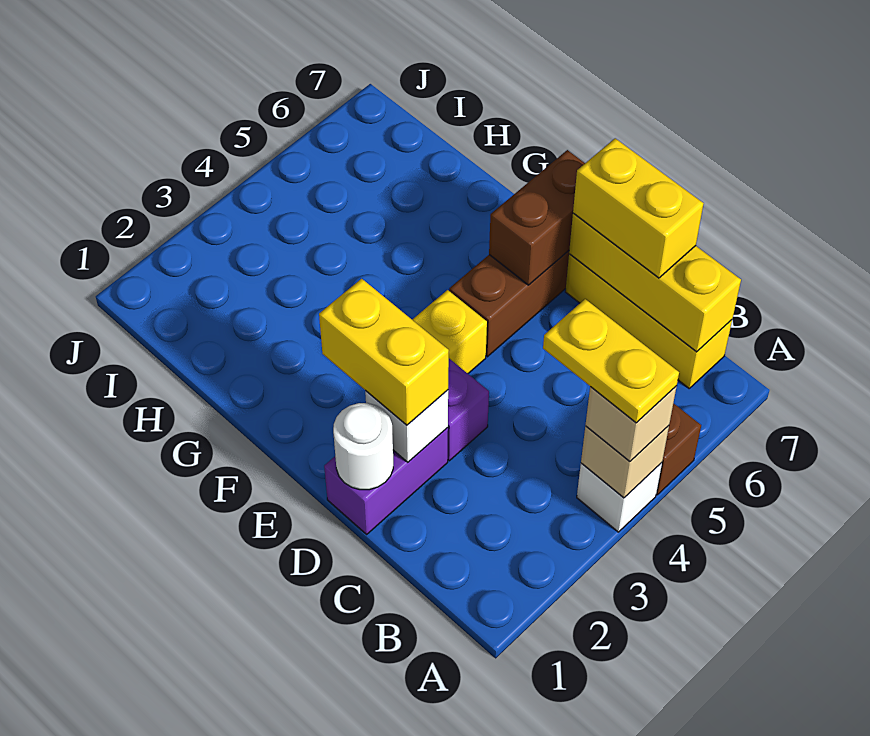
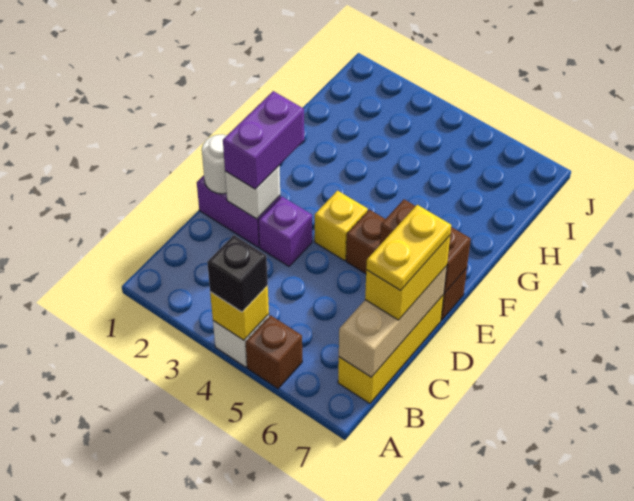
tan 1x1 brick [581,426,669,498] -> yellow 1x1 brick [210,286,269,340]
tan 1x1 brick [585,386,677,461] -> black 1x1 brick [207,235,268,312]
yellow 1x2 plate [543,299,679,423] -> yellow 1x2 plate moved to [366,205,451,290]
yellow 1x3 brick [569,213,741,352] -> tan 1x3 brick [339,266,447,377]
yellow 1x2 brick [319,279,449,425] -> purple 1x2 brick [223,91,304,189]

